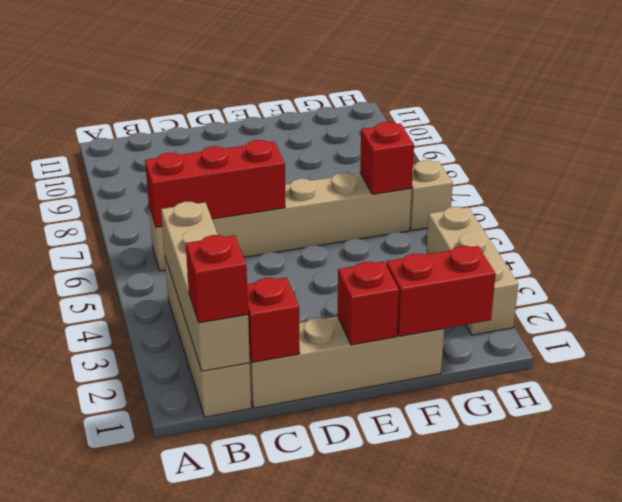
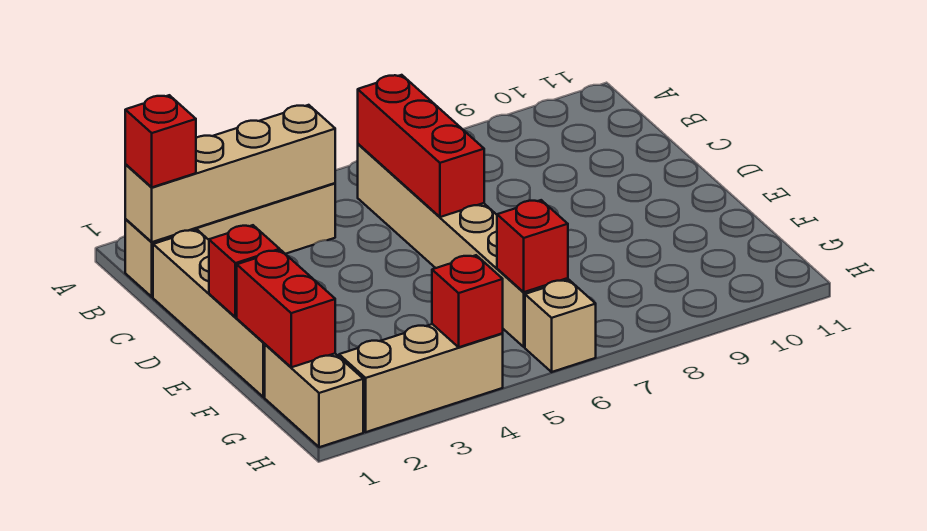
red 1x1 brick [247,277,300,362] -> red 1x1 brick moved to [432,255,503,347]
none -> tan 1x2 brick [265,344,363,447]

